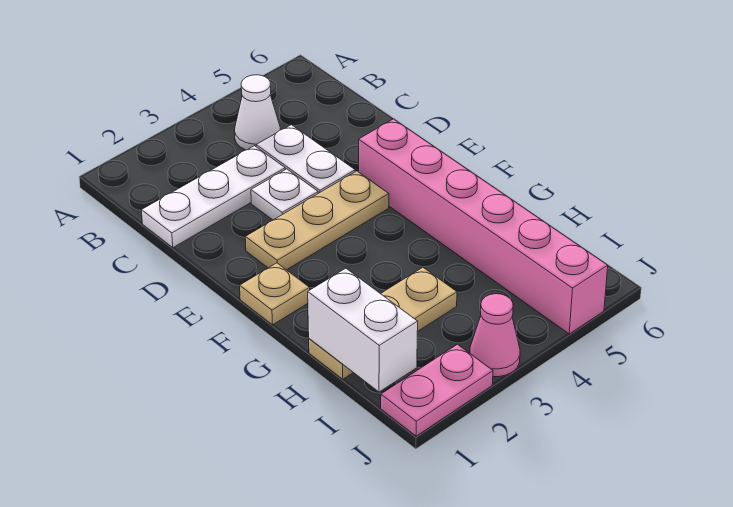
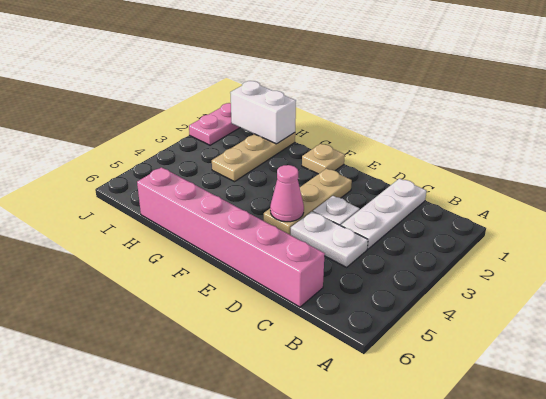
white 1x1 cone [235,75,281,150] -> none
pink 1x6 brick [359,119,608,334] -> pink 1x6 brick moved to [137,167,325,307]
pink 1x1 cone [470,294,520,377] -> pink 1x1 cone moved to [270,165,304,222]

